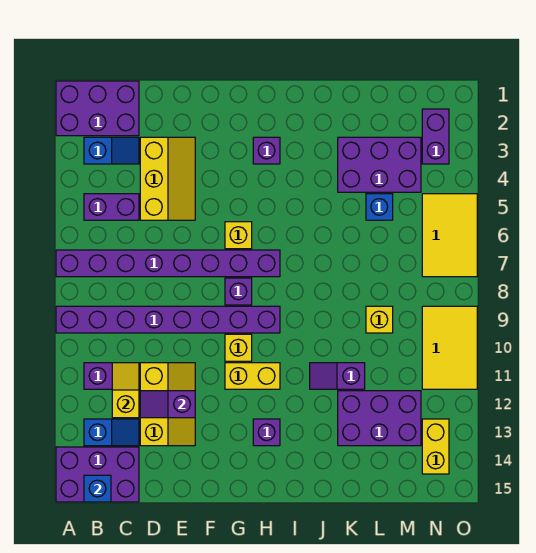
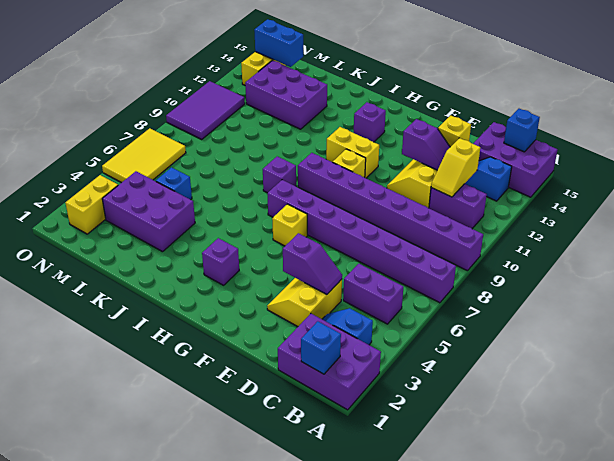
none -> blue 1x1 brick [301,321,341,374]
yellow 2x3 slope [140,137,195,220] -> yellow 2x2 slope [267,278,342,327]
purple 1x1 brick [225,278,252,305] -> purple 1x1 brick moved to [263,156,296,193]
purple 1x2 slope [310,363,365,389] -> purple 1x2 slope moved to [283,233,342,294]
yellow 1x1 brick [366,306,393,333] -> yellow 1x1 brick moved to [438,115,471,147]
none -> blue 1x2 brick [254,19,303,67]
purple 1x2 brick [422,109,449,164] -> yellow 1x2 brick [65,175,118,234]
yellow 2x3 tile [422,306,477,389] -> purple 2x3 tile [166,81,245,139]

